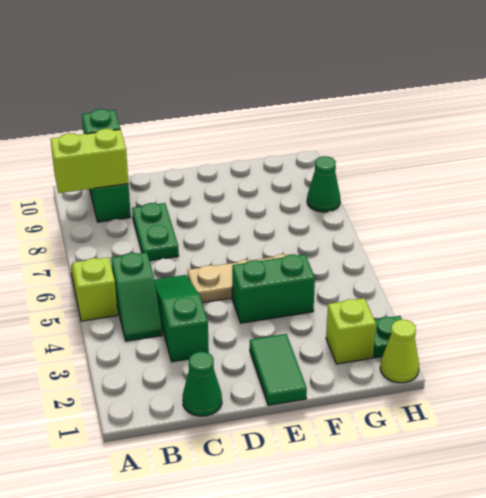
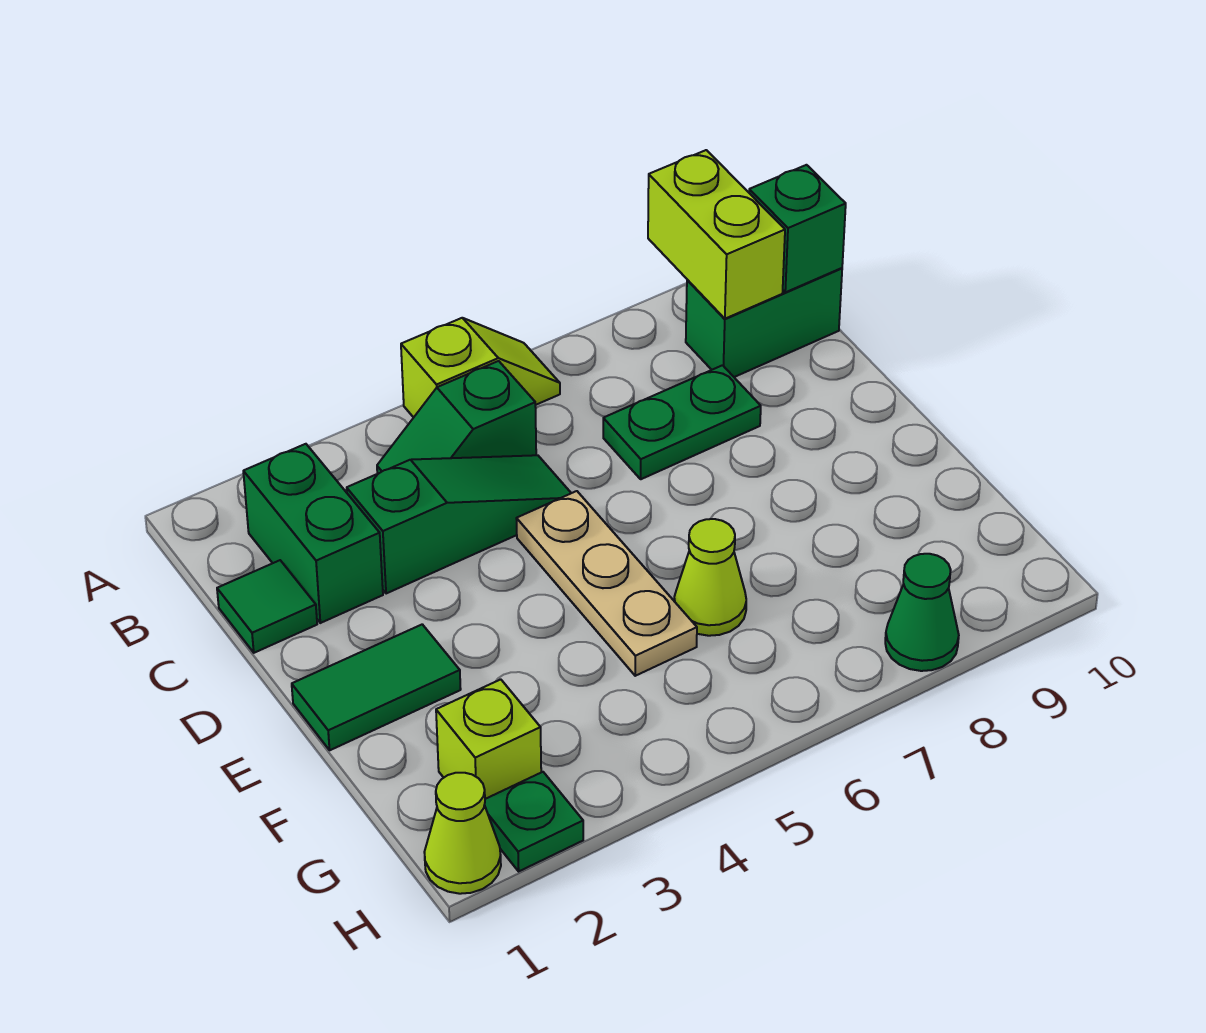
green 1x1 cone [183,352,222,416] -> green 1x1 tile [217,560,317,653]
green 1x2 brick [232,254,315,323] -> green 1x2 brick moved to [243,444,383,623]
none -> lime 1x1 cone [674,519,746,636]

